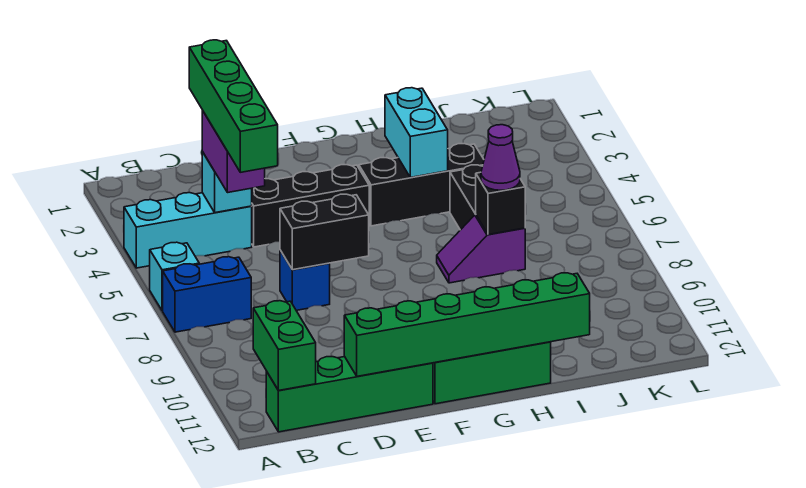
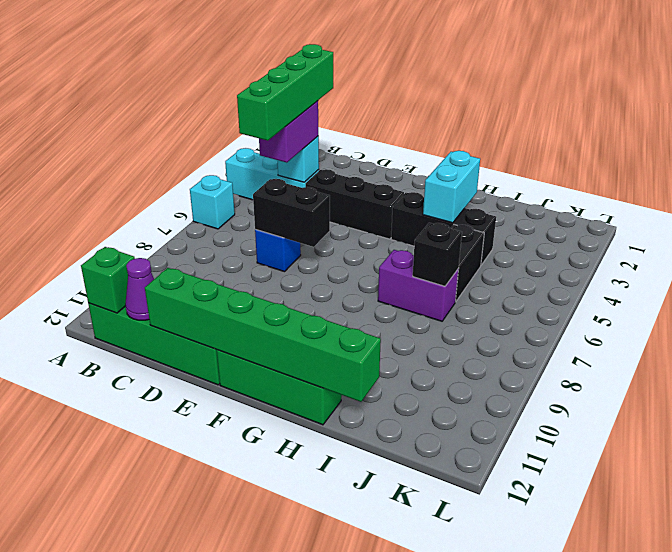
blue 1x2 brick [163,257,251,332] -> none
green 1x2 brick [253,301,316,391] -> green 1x1 brick [81,247,135,313]
purple 1x2 slope [437,215,525,283] -> purple 1x2 brick [378,250,458,321]
purple 1x1 cone [481,125,520,190] -> purple 1x1 cone moved to [125,258,154,320]

